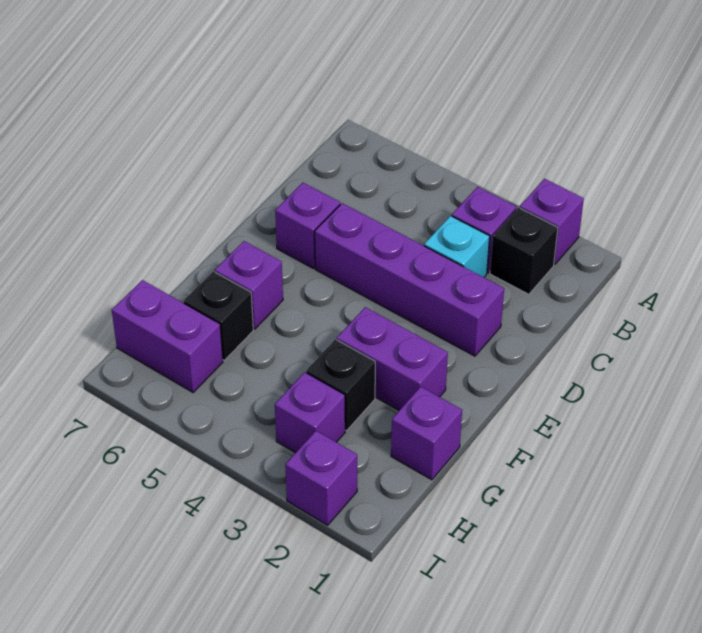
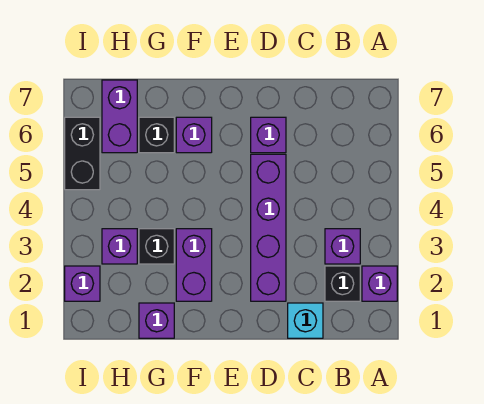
cyan 1x1 brick [424,216,490,277] -> cyan 1x1 brick moved to [288,303,323,338]
none -> black 1x2 brick [65,117,100,190]

